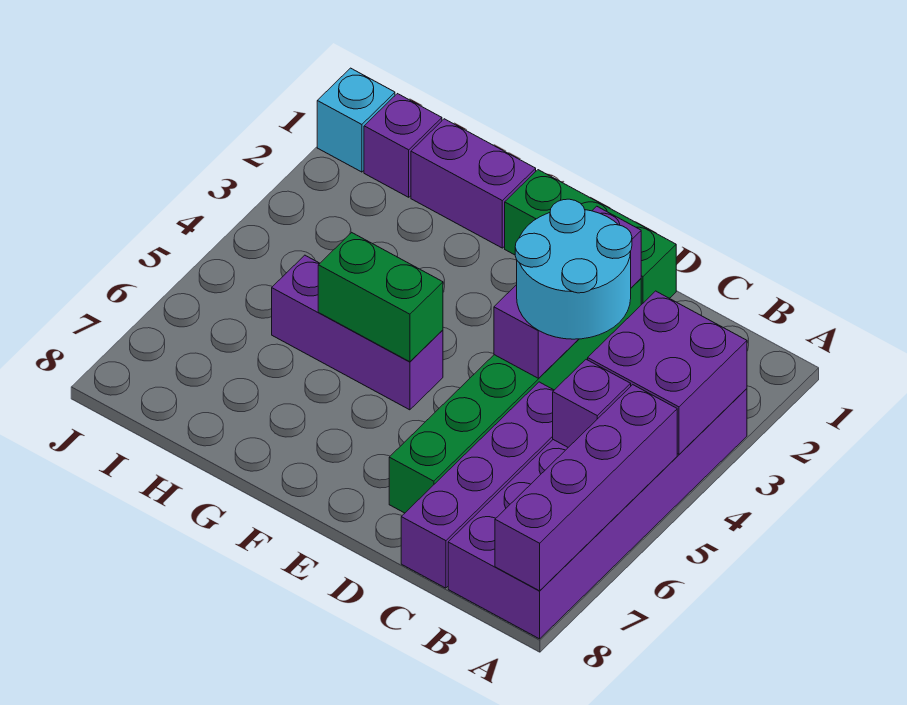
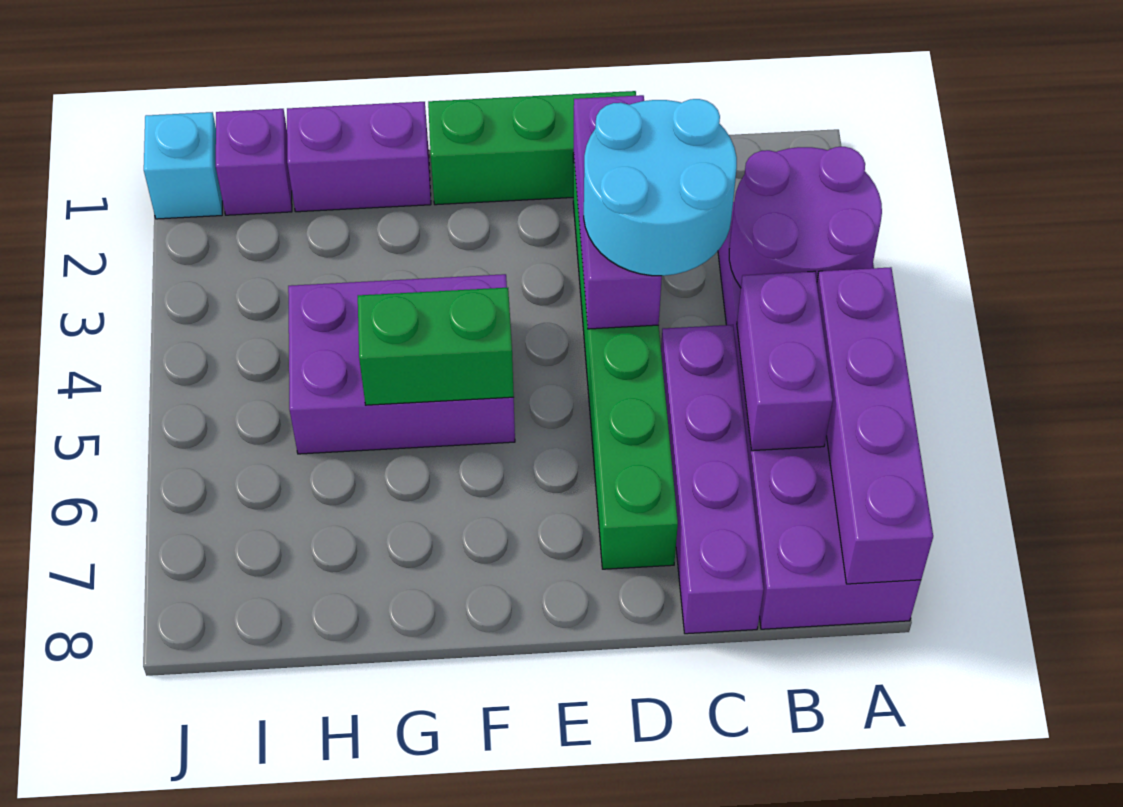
purple 2x2 brick [588,291,747,454] -> purple 2x2 round brick [729,147,882,288]
purple 1x1 brick [553,359,631,447] -> purple 1x2 brick [737,271,833,451]
purple 1x3 brick [272,255,443,410] -> purple 2x3 brick [288,274,515,454]

